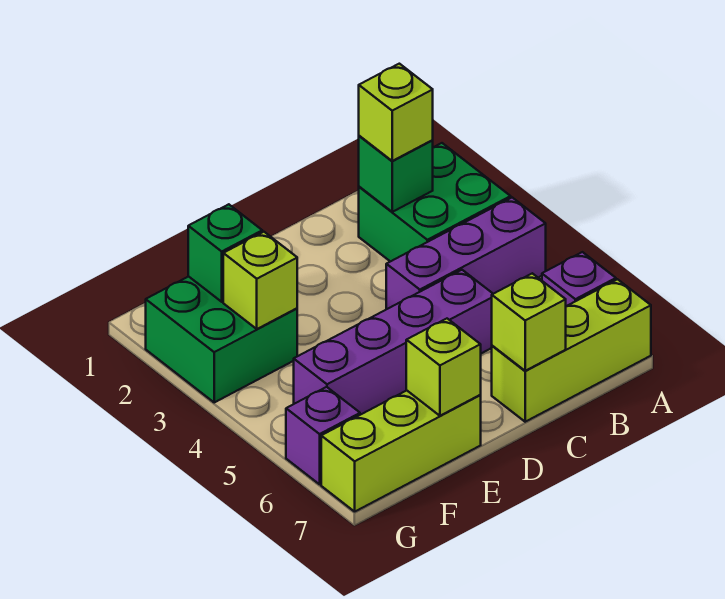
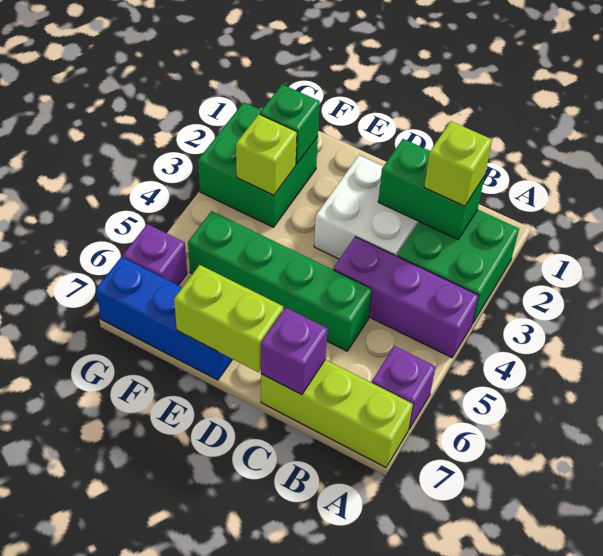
green 1x1 brick [359,136,433,212] -> green 1x2 brick [378,139,485,239]
none -> white 2x2 brick [314,155,419,259]
purple 1x4 brick [294,270,493,415] -> green 1x4 brick [188,211,372,351]
lime 1x1 brick [492,273,566,371] -> purple 1x1 brick [261,308,328,395]
lime 1x3 brick [321,391,481,512] -> blue 1x3 brick [96,257,233,380]
lime 1x1 brick [406,319,481,416] -> lime 1x2 brick [174,265,283,372]

